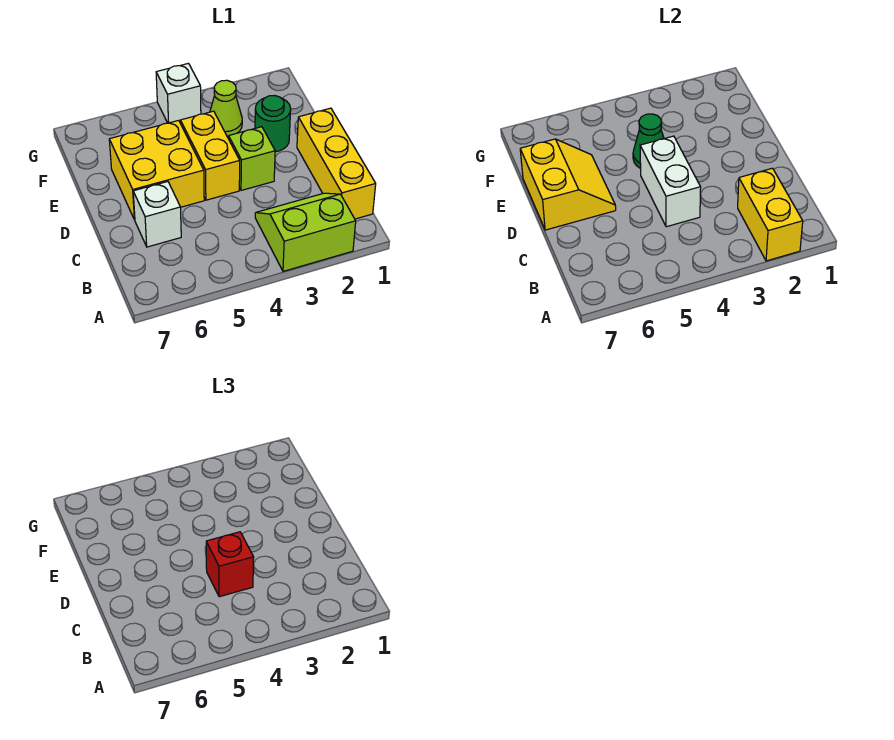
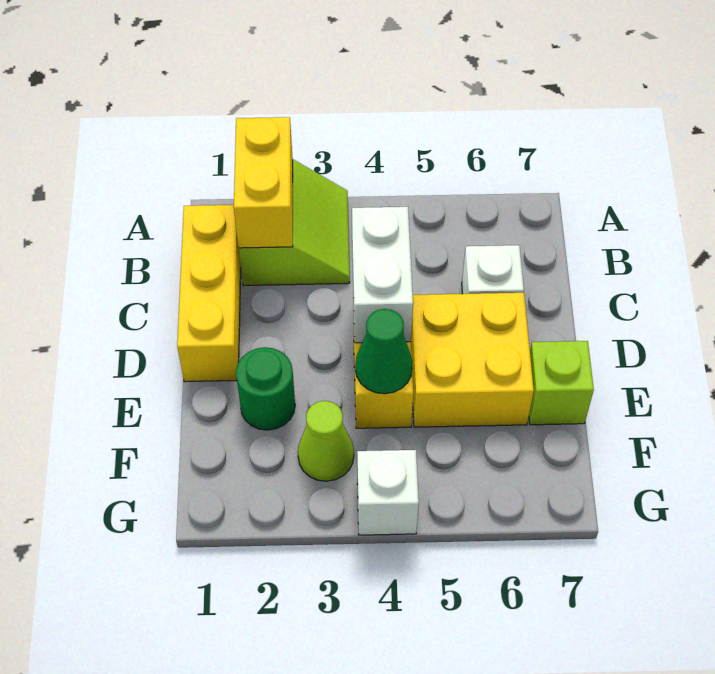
lime 2x2 slope [255,193,356,271] -> lime 2x2 slope turned to [239,160,350,286]
red 1x1 brick [206,532,254,597] -> none
lime 1x1 brick [229,127,275,190] -> lime 1x1 brick moved to [529,341,594,425]
yellow 2x2 slope [520,139,616,230] -> none

